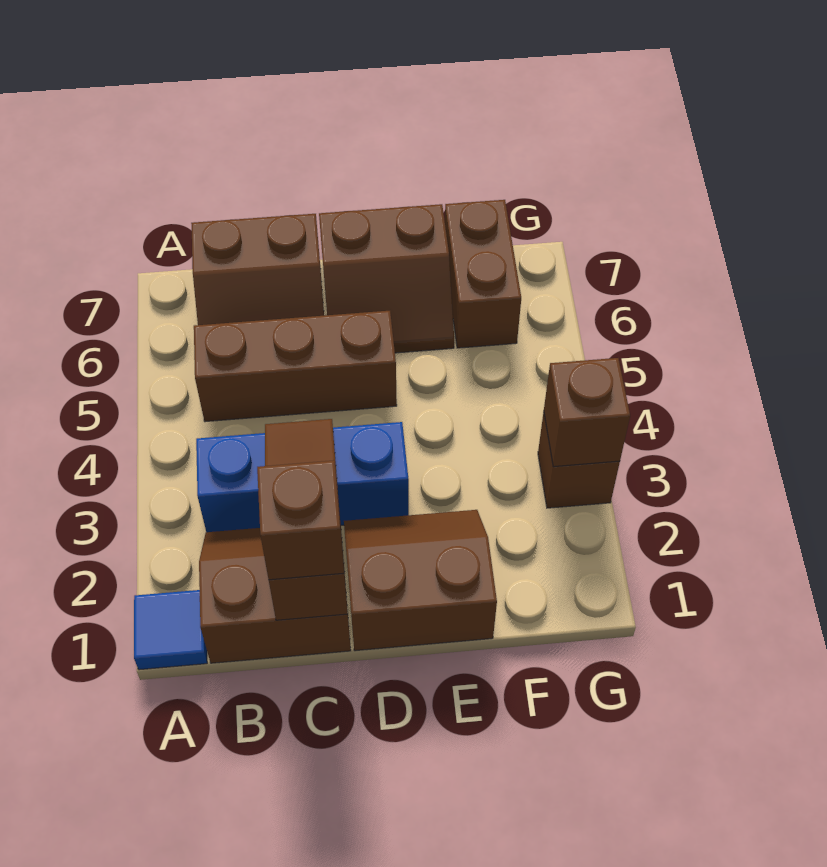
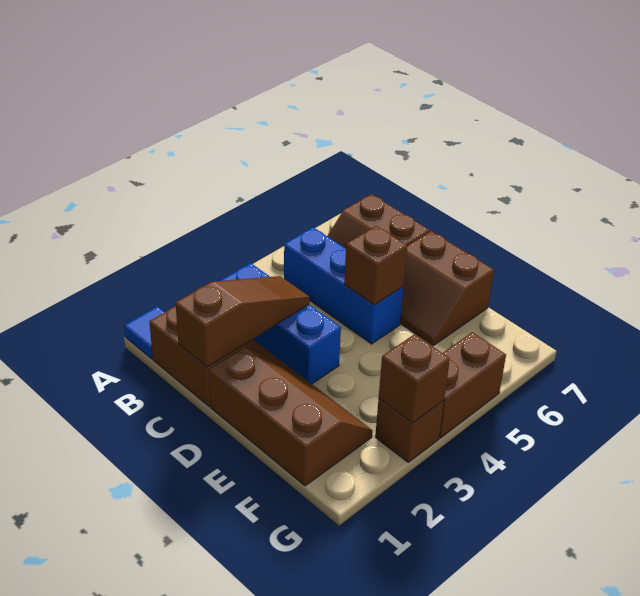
brown 1x3 brick [194,311,397,422] -> blue 1x3 brick [284,227,403,344]
brown 1x1 brick [257,460,344,580] -> brown 1x1 brick moved to [344,226,407,305]
brown 2x2 slope [344,510,497,651] -> brown 2x3 slope [209,347,373,486]
brown 1x2 brick [445,200,521,348] -> brown 1x2 brick moved to [439,332,506,438]

